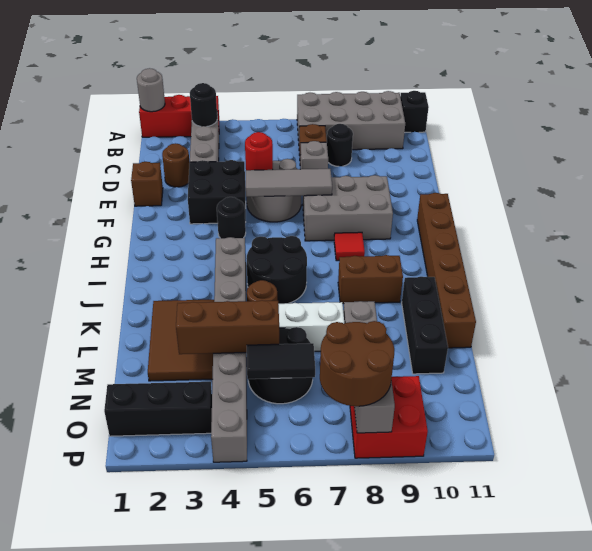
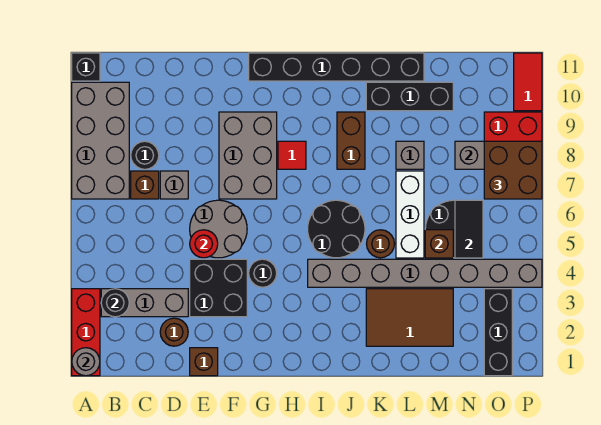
grey 1x3 tile [246,169,332,197] -> none
brown 1x6 brick [417,193,476,348] -> black 1x6 brick [249,53,424,81]
brown 1x3 brick [176,300,279,354] -> brown 1x1 brick [425,230,453,258]
brown 2x2 round brick [320,321,394,407] -> brown 2x2 brick [484,141,542,199]
none -> red 1x2 tile [514,53,542,111]

